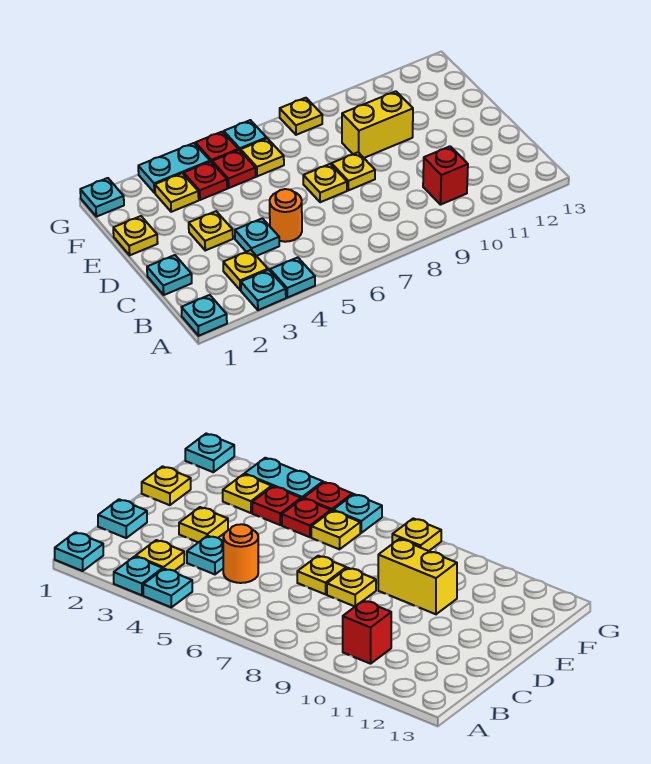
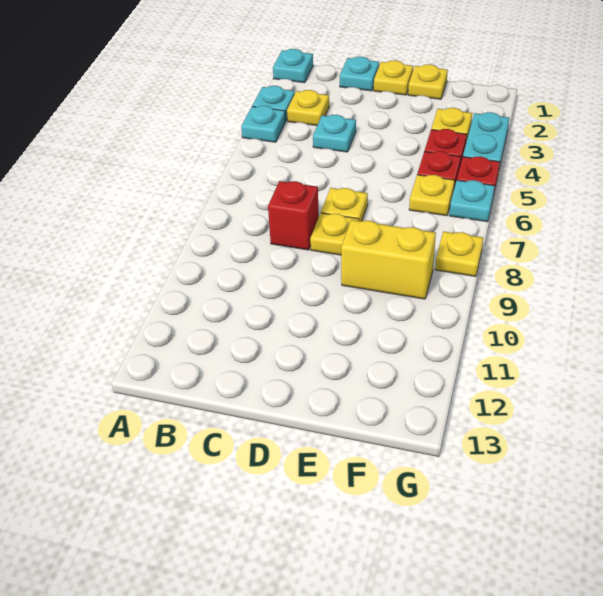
red 1x1 brick [423,146,468,205] -> red 1x1 brick moved to [268,181,319,250]
orange 1x1 round brick [270,189,302,242] -> none
yellow 1x1 plate [189,211,233,250] -> yellow 1x1 plate moved to [374,60,413,95]
yellow 1x2 brick [342,91,413,158] -> yellow 1x2 brick turned to [341,220,436,299]
cyan 1x1 plate [80,178,124,217] -> none

